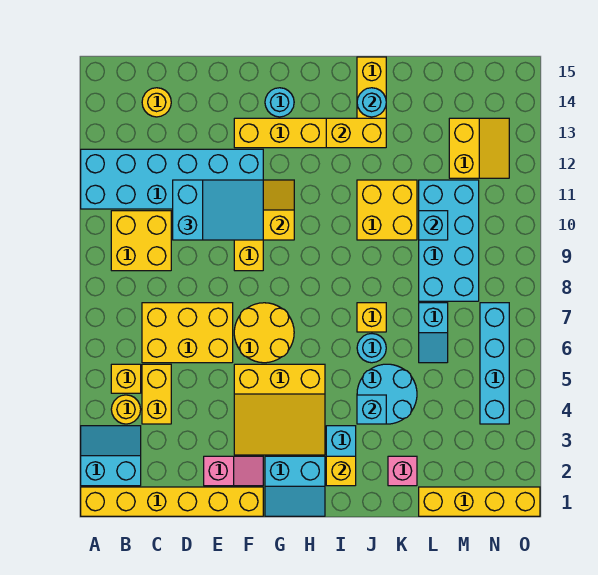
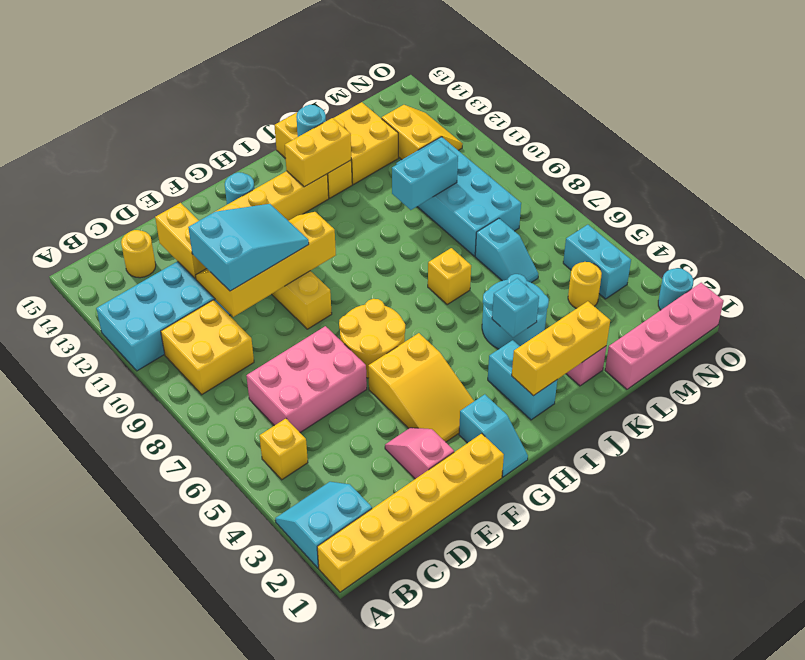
yellow 1x1 round brick [111,395,141,424] -> yellow 1x1 round brick moved to [568,262,602,308]
yellow 1x2 brick [142,364,171,424] -> yellow 1x2 brick moved to [155,203,207,279]
yellow 2x3 brick [142,303,233,363] -> pink 2x3 brick [246,326,367,433]
pink 1x2 slope [204,456,263,486] -> pink 1x2 slope turned to [385,428,454,479]
yellow 3x3 slope [234,364,325,455] -> yellow 2x3 slope [368,333,474,442]
cyan 2x2 slope [265,456,325,516] -> cyan 1x2 slope [459,394,528,477]
yellow 1x1 brick [326,456,356,486] -> yellow 1x3 brick [512,301,610,396]
cyan 1x1 round brick [357,334,386,363] -> cyan 1x1 round brick moved to [658,268,693,310]
yellow 2x2 brick [357,180,417,240] -> yellow 2x2 brick moved to [333,102,398,185]
yellow 1x4 brick [419,487,540,516] -> pink 1x4 brick [605,283,724,389]
cyan 1x1 brick [419,211,448,240] -> cyan 1x2 brick [392,140,458,210]
cyan 1x4 brick [480,303,509,424] -> cyan 1x2 brick [563,225,631,299]

